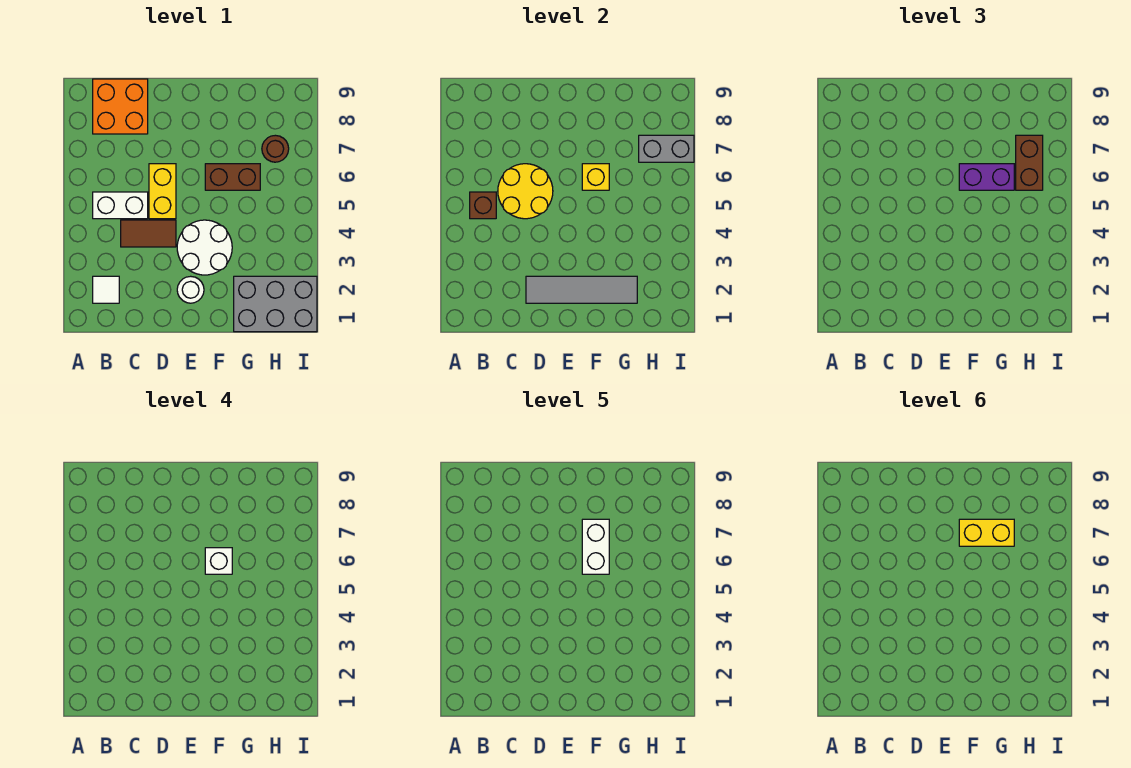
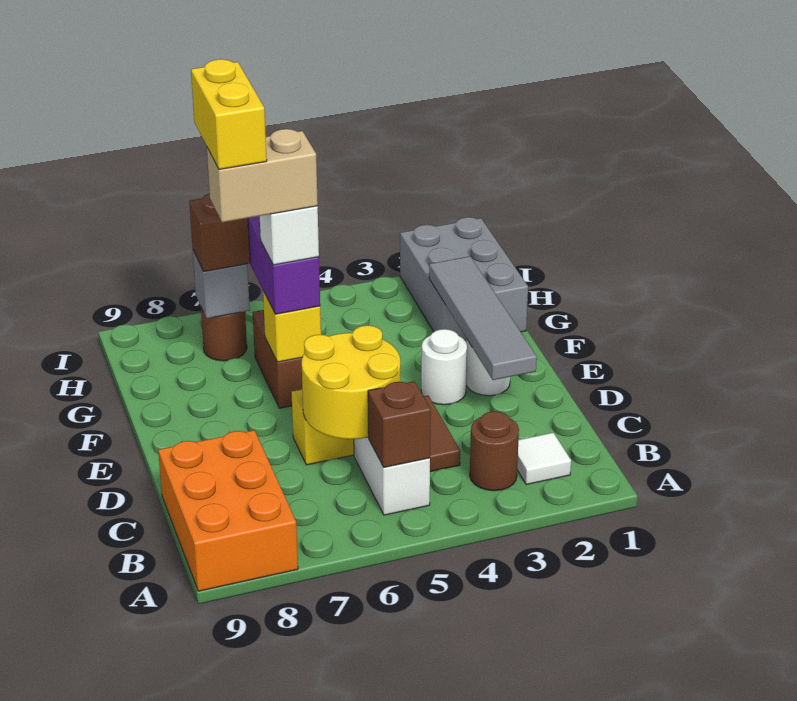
none -> brown 1x1 round brick [470,411,519,491]
orange 2x2 brick [93,79,148,134] -> orange 2x3 brick [158,430,298,591]
white 2x2 round brick [177,220,232,275] -> white 1x1 round brick [421,329,467,405]
white 1x2 brick [582,519,609,574] -> tan 1x2 brick [207,129,318,222]
grey 1x2 brick [639,135,694,162] -> grey 1x1 brick [193,251,250,318]

